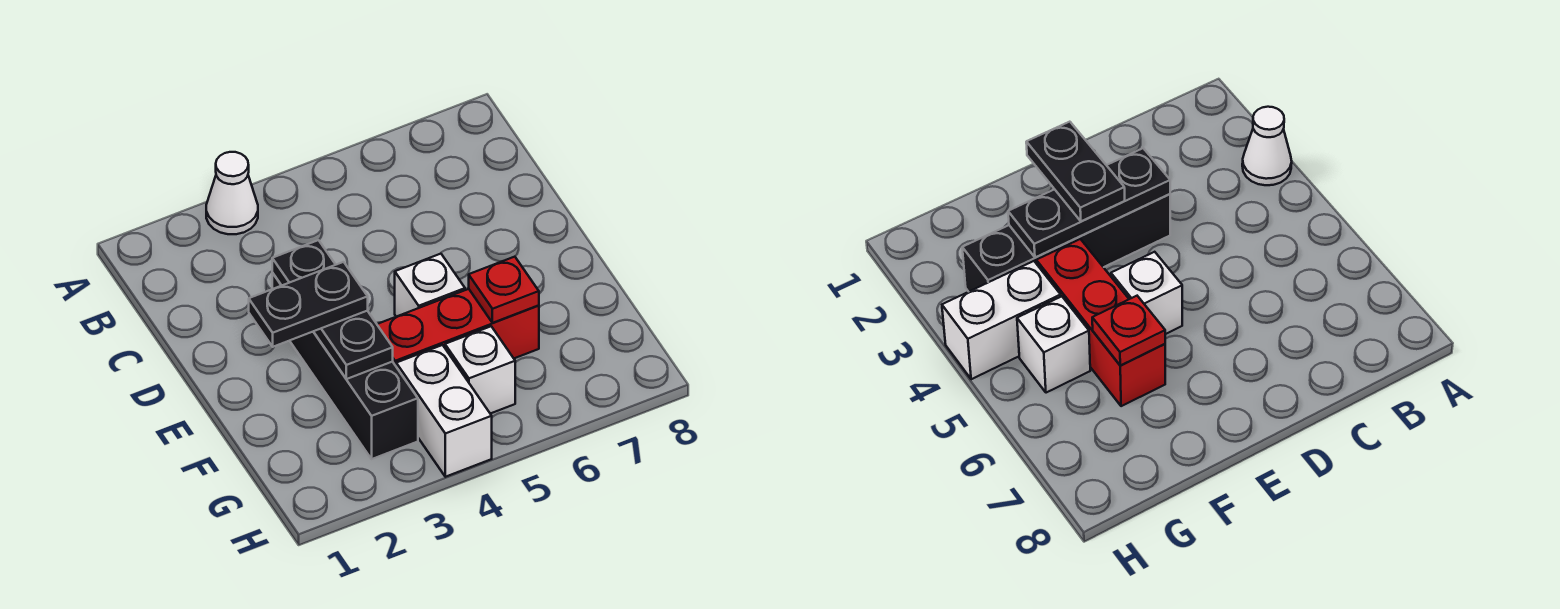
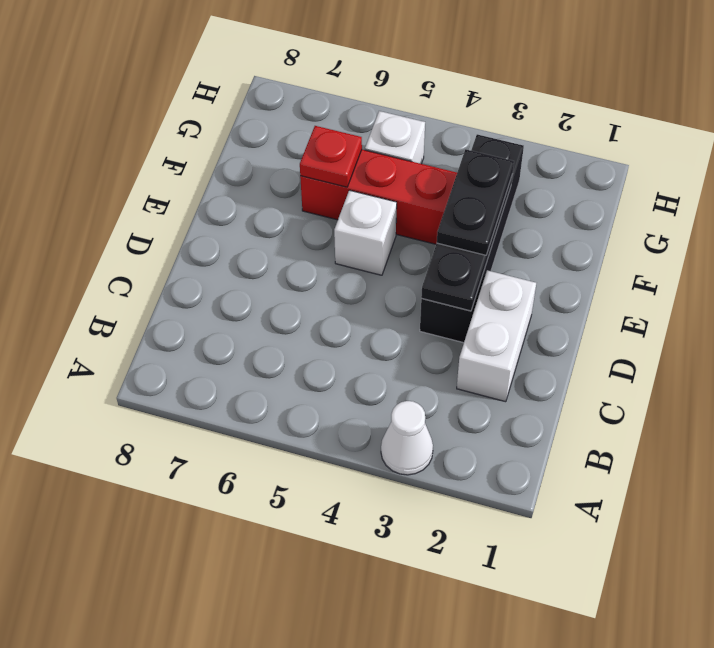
black 1x2 plate [249,262,368,347] -> black 1x2 plate turned to [437,149,514,255]
white 1x2 brick [396,345,492,477] -> white 1x2 brick moved to [457,270,536,402]

